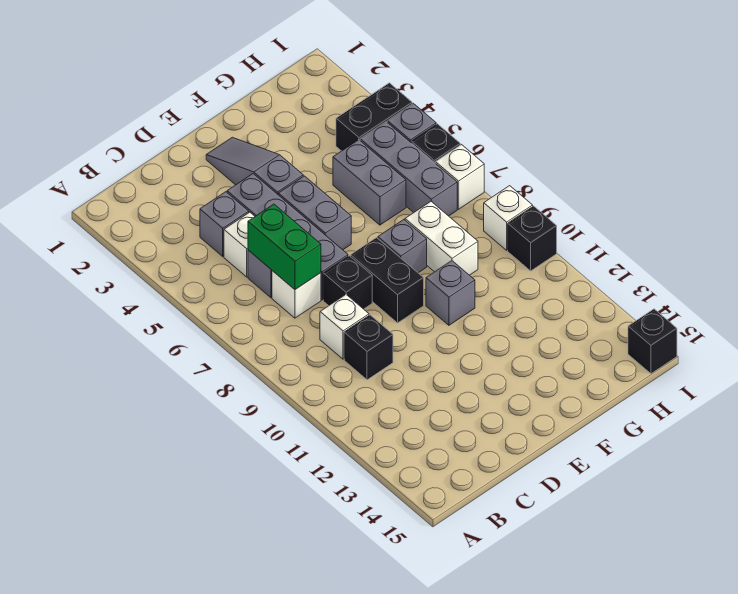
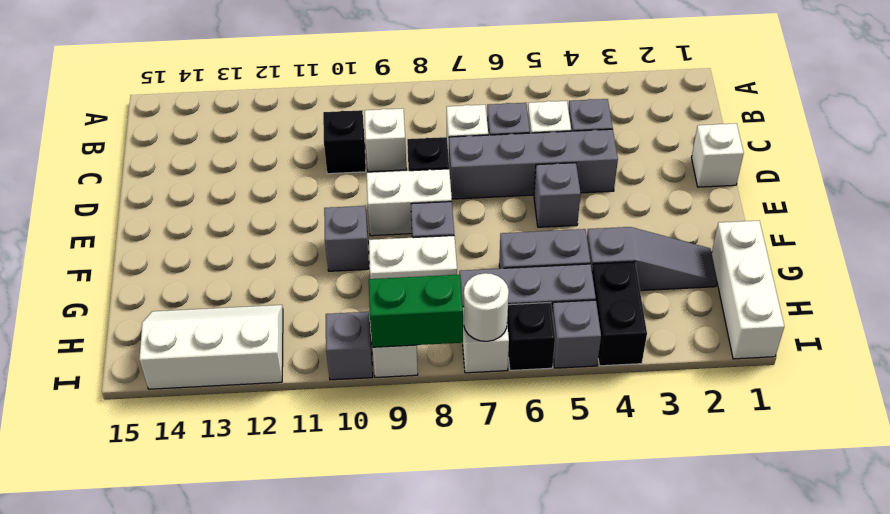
green 1x2 brick [248,204,321,289] -> green 1x2 brick moved to [369,274,463,347]
none -> white 1x1 brick [691,123,744,187]
grey 1x3 slope [206,137,303,194] -> grey 1x3 slope moved to [587,227,717,291]
grey 1x2 brick [278,176,351,250] -> grey 1x1 brick [534,163,581,227]
black 1x2 brick [351,238,424,323] -> white 1x2 brick [367,169,452,236]
none -> white 1x3 brick [712,221,784,359]
none -> white 2x3 slope [139,305,283,389]
none -> white 1x1 round brick [464,273,509,341]
black 1x1 brick [508,206,557,271] -> grey 1x1 brick [326,312,373,380]
black 1x1 brick [628,309,677,374] -> none

